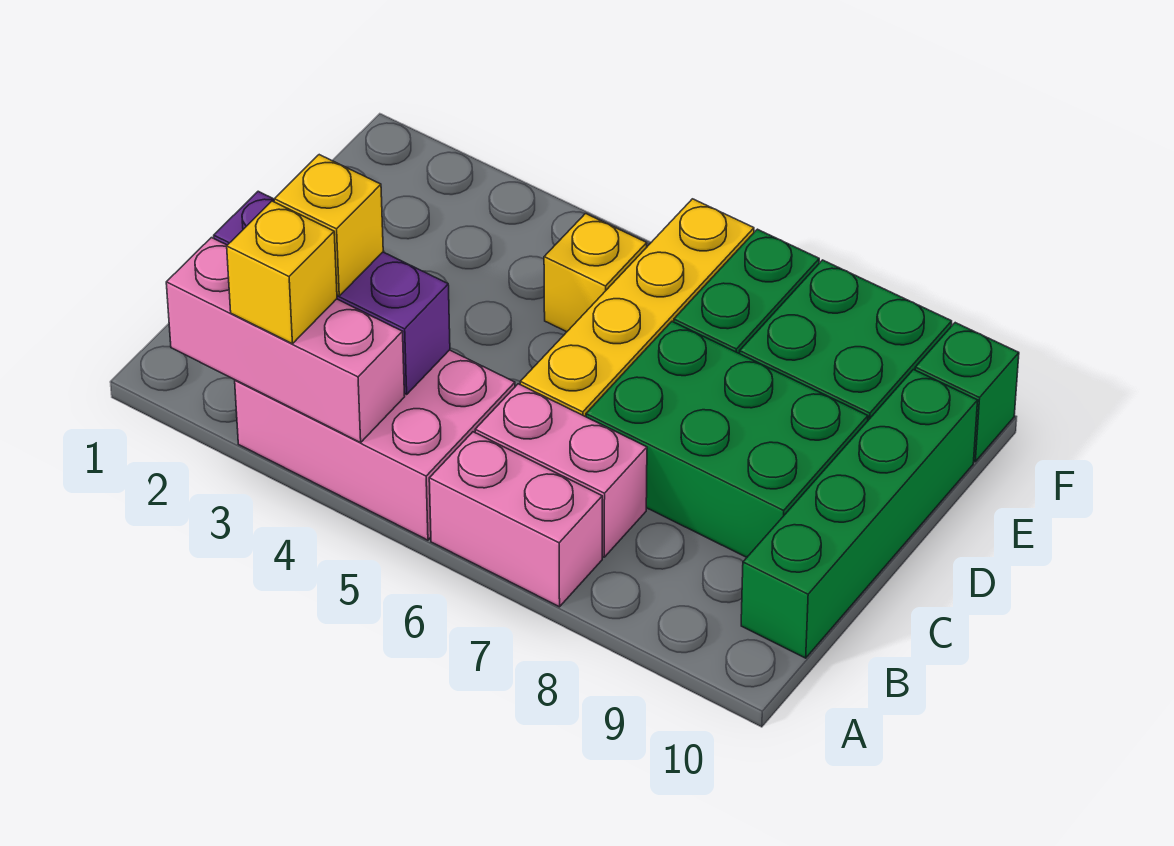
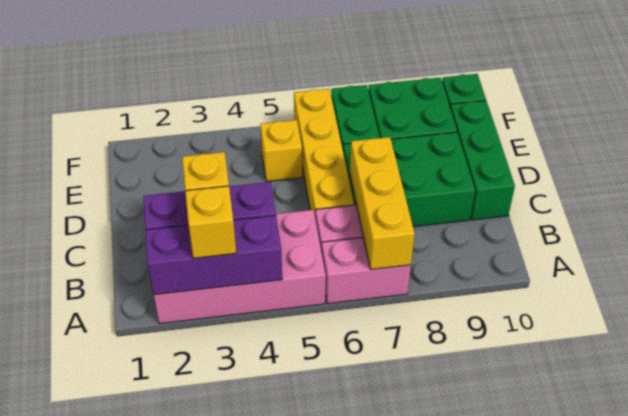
pink 1x3 brick [166,238,405,443] -> purple 1x3 brick [145,215,282,295]
pink 2x3 brick [235,350,515,540] -> pink 2x4 brick [154,210,326,324]
none -> yellow 1x3 brick [350,137,415,269]
green 1x4 brick [741,370,978,658] -> green 1x3 brick [450,100,515,220]

